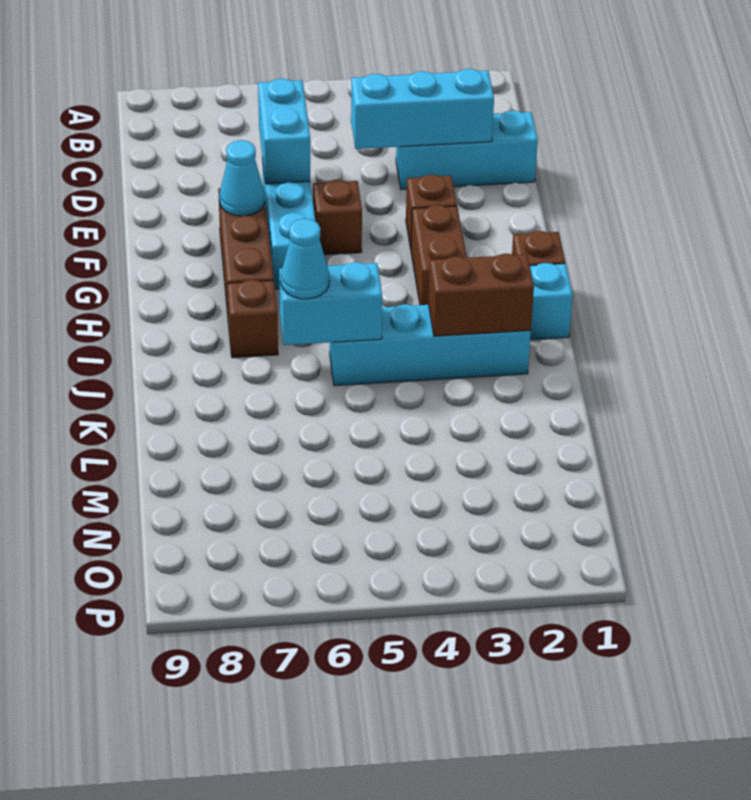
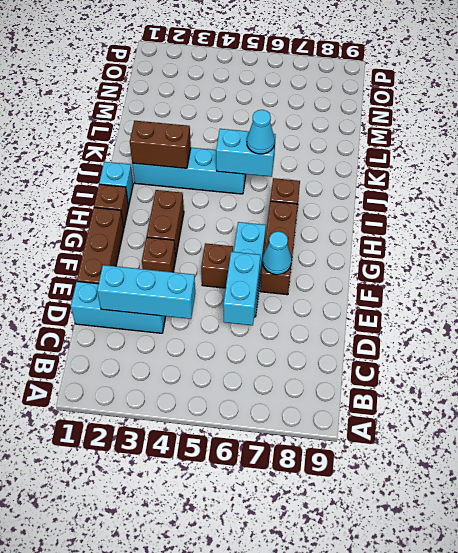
none -> brown 1x3 brick [77,208,124,284]

